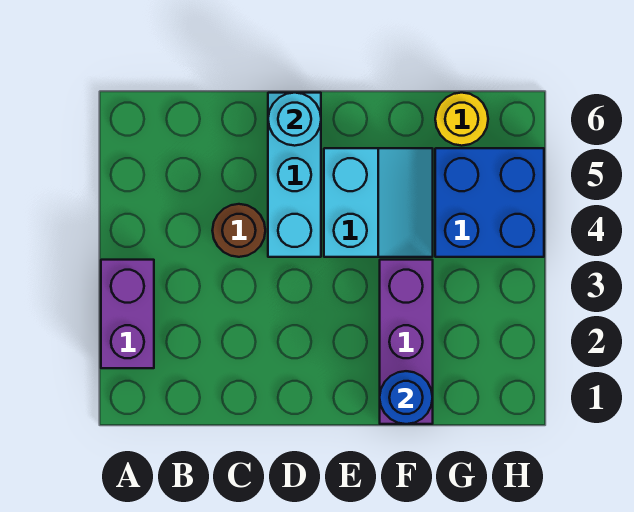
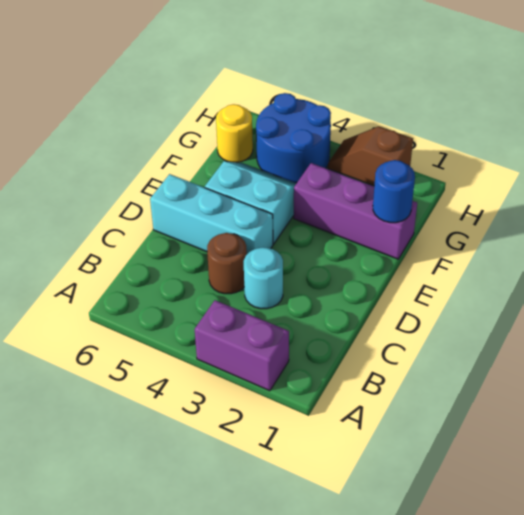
cyan 1x1 round brick [268,93,321,146] -> cyan 1x1 round brick moved to [244,247,283,309]
blue 2x2 brick [435,148,544,257] -> blue 2x2 round brick [256,93,331,183]
none -> brown 1x2 slope [328,126,413,186]

